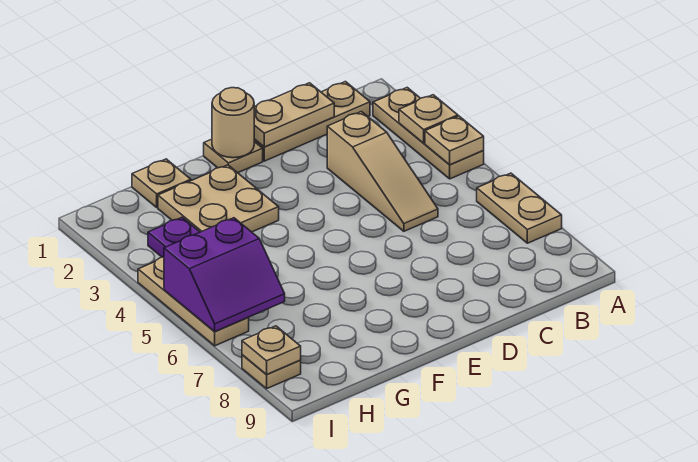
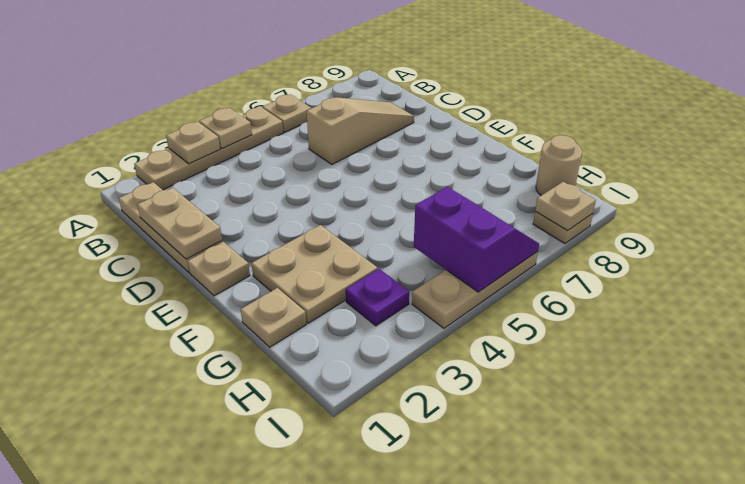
tan 1x3 plate [373,88,484,179] -> tan 1x4 plate [134,107,283,190]
tan 1x2 plate [477,173,562,243] -> tan 1x1 plate [263,95,311,132]
tan 1x3 slope [327,112,438,231] -> tan 1x3 slope moved to [307,97,414,164]
tan 1x1 round brick [212,88,254,158] -> tan 1x1 round brick moved to [536,135,582,195]

